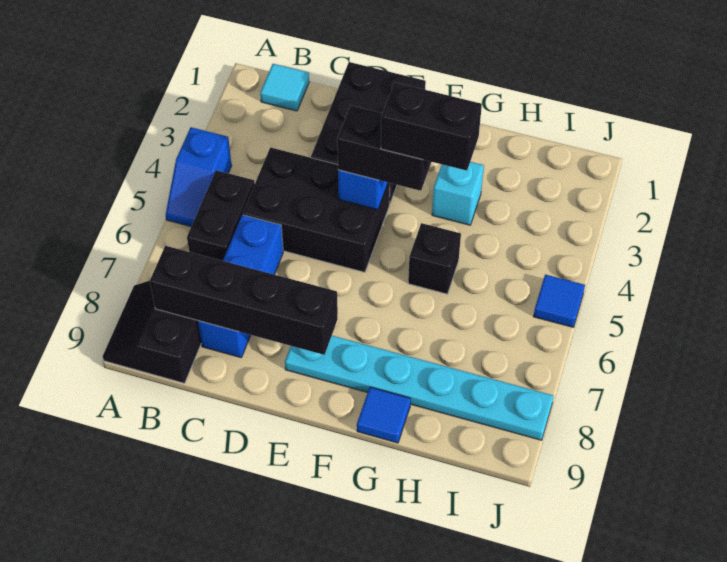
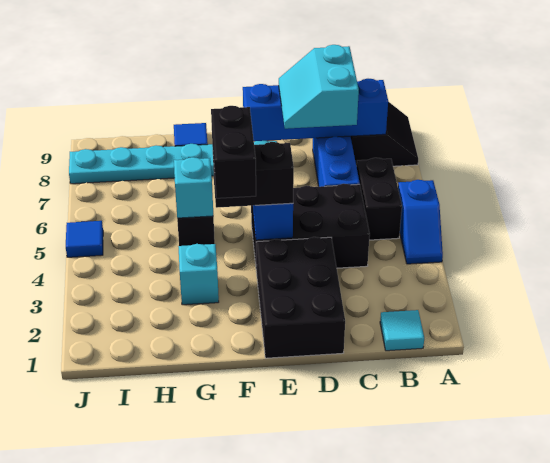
blue 1x2 slope [166,127,232,226] -> blue 1x2 slope turned to [398,180,443,264]
black 1x4 brick [150,246,338,355] -> blue 1x4 brick [243,79,388,141]
none -> cyan 2x2 slope [279,45,359,129]
black 1x2 brick [381,82,482,171] -> black 1x2 brick turned to [211,106,256,198]
none -> cyan 1x1 brick [174,157,213,218]

